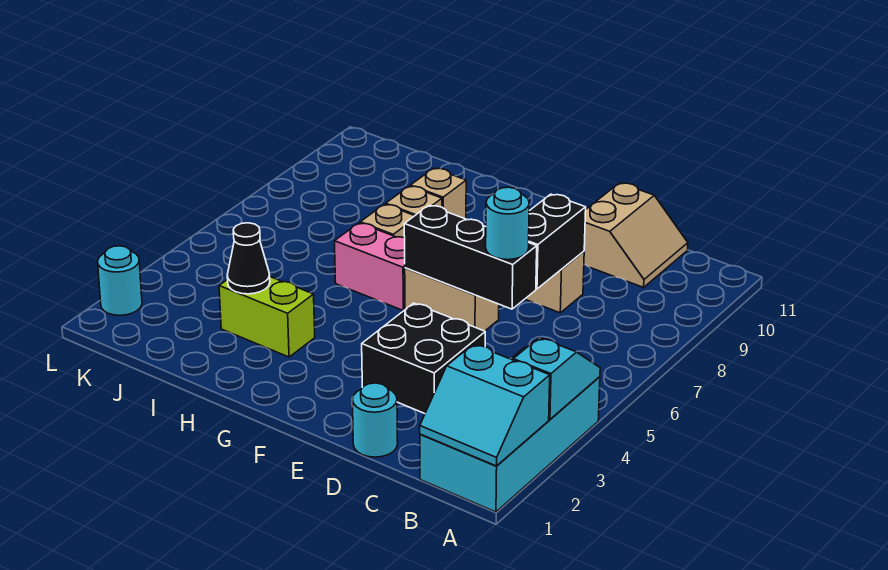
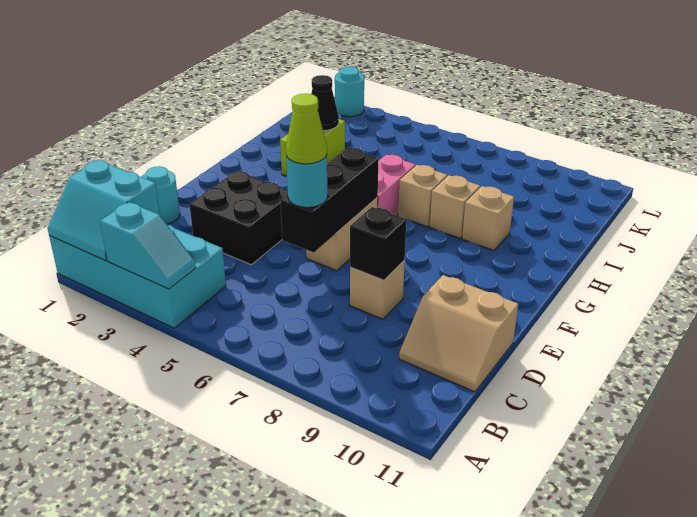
cyan 2x2 slope [420,344,550,466] -> cyan 2x2 slope turned to [47,160,160,261]
none -> lime 1x1 cone [286,94,327,164]
black 1x2 brick [529,194,586,289] -> black 1x1 brick [350,207,406,280]

